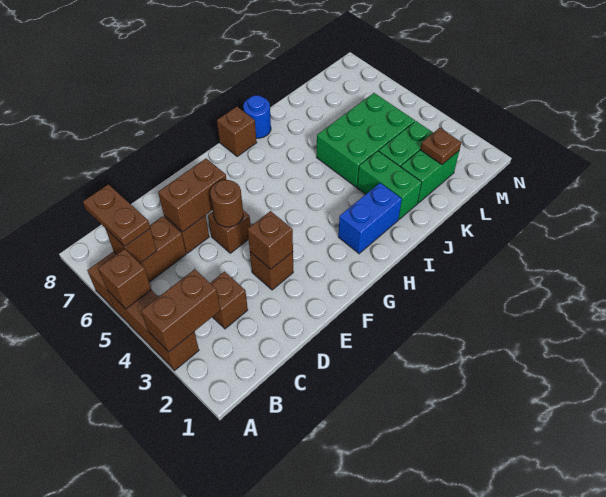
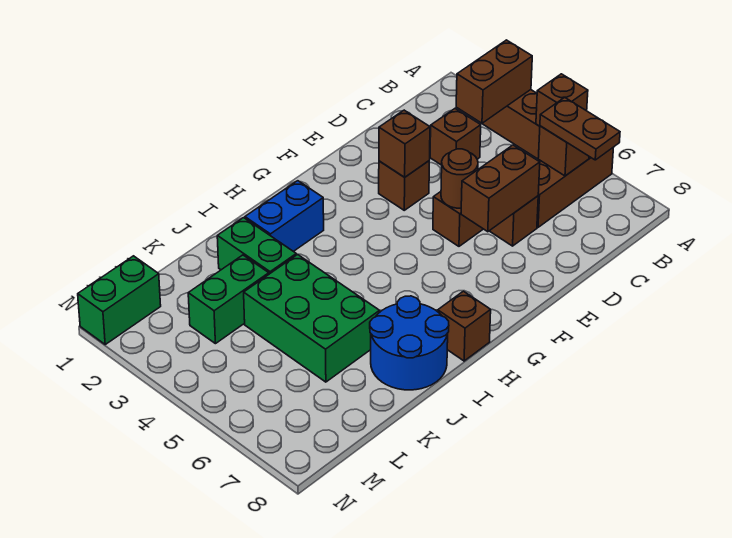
blue 1x1 round brick [243,96,271,138] -> blue 2x2 round brick [370,296,449,390]
green 2x3 brick [316,93,415,187] -> green 2x3 brick turned to [244,254,380,382]
green 1x2 brick [401,150,459,203] -> green 1x2 brick moved to [78,256,161,344]
brown 1x1 plate [420,128,461,165] -> none

